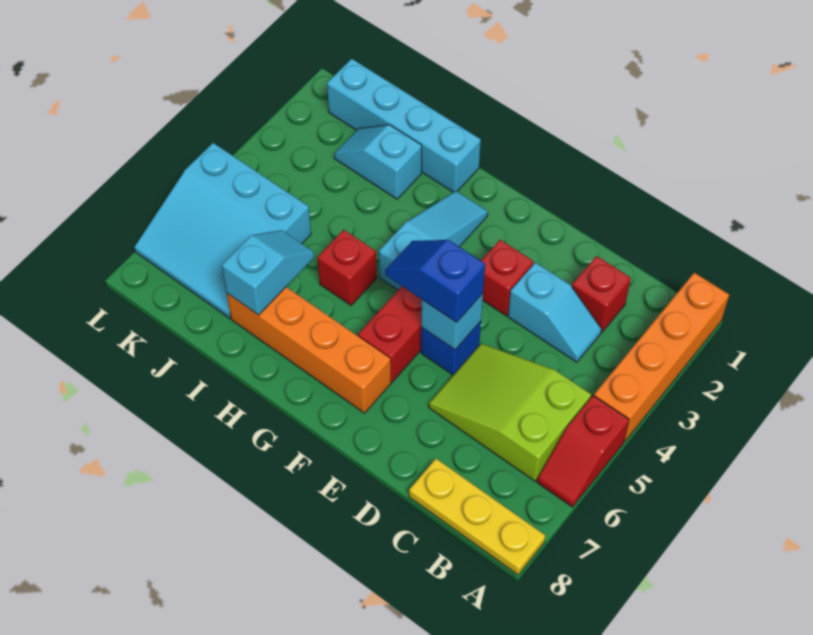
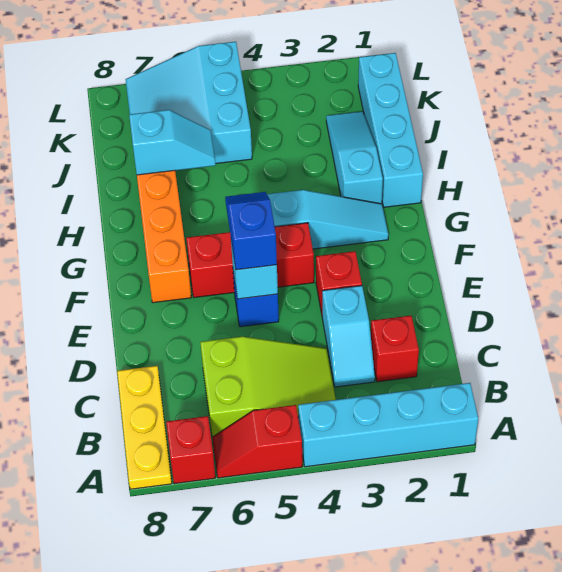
orange 1x4 brick [594,273,729,442] -> cyan 1x4 brick [298,383,478,467]
lime 2x3 slope [429,343,591,481] -> lime 2x3 slope turned to [200,337,336,437]
red 1x1 brick [317,230,377,305] -> red 1x1 brick moved to [166,416,215,484]
cyan 1x2 slope [334,125,422,199] -> cyan 1x3 slope [326,111,383,204]

